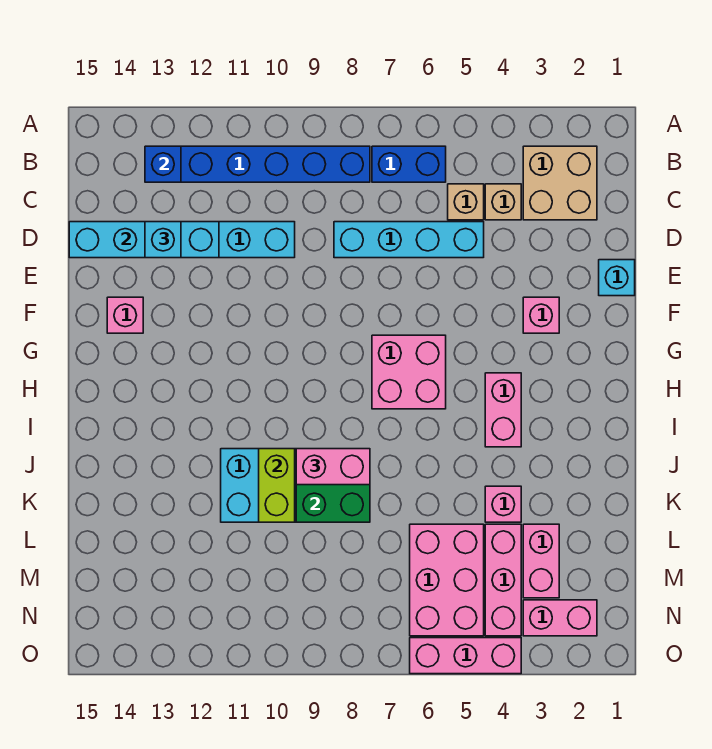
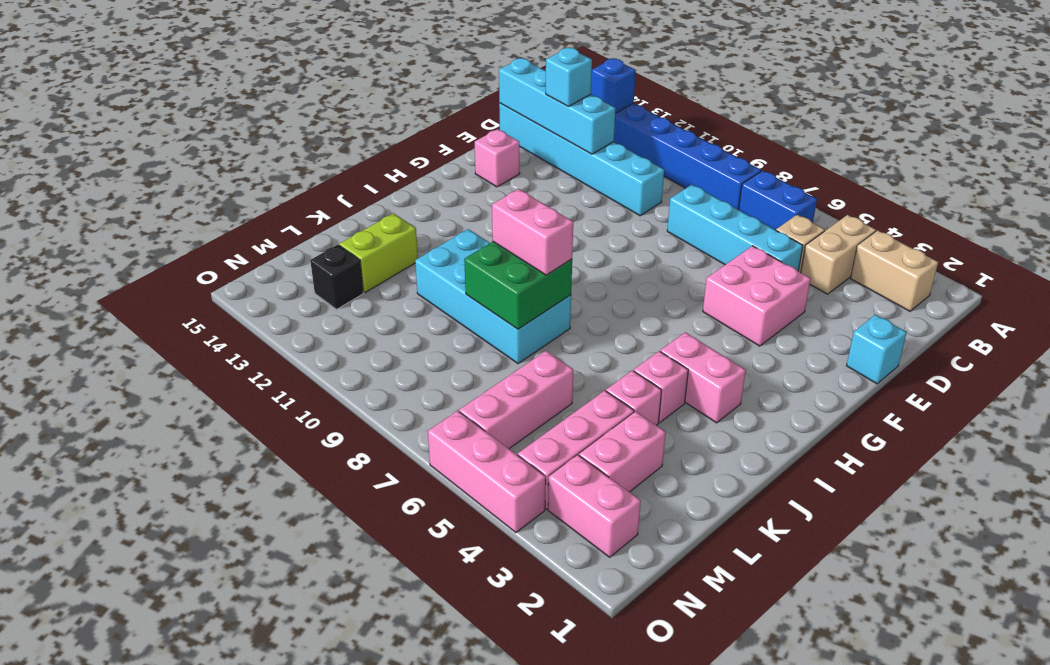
tan 2x2 brick [523,146,597,220] -> tan 1x2 brick [851,230,938,311]
tan 1x1 brick [485,184,521,220] -> tan 1x2 brick [801,215,876,294]
pink 1x1 brick [523,297,559,333] -> pink 1x1 brick moved to [634,351,688,423]
pink 2x2 brick [372,335,446,409] -> pink 2x2 brick moved to [703,246,810,346]
pink 1x2 brick [485,373,521,447] -> pink 1x2 brick turned to [660,332,746,423]
lime 1x2 brick [259,449,295,522] -> lime 1x2 brick moved to [339,213,418,293]
pink 2x3 brick [410,524,484,636] -> pink 1x3 brick [459,351,573,449]
none -> black 1x1 brick [310,245,364,309]

